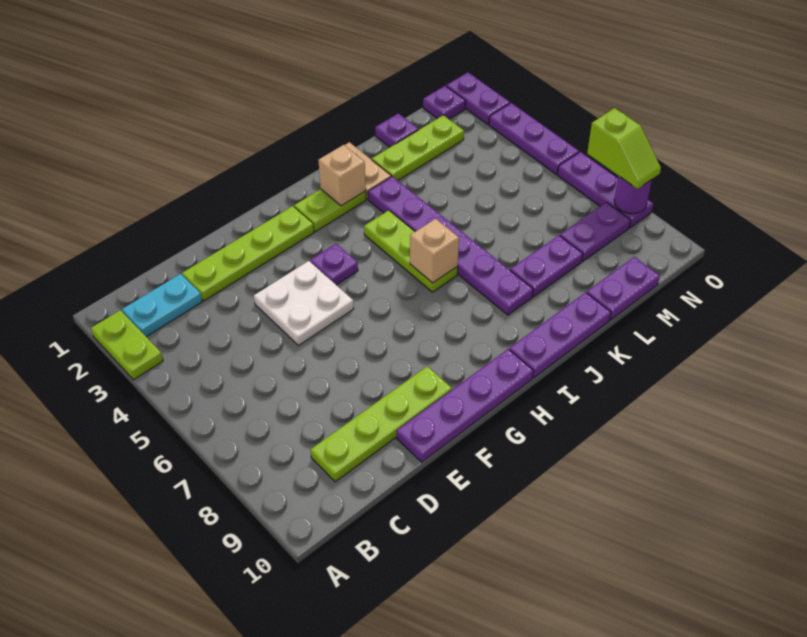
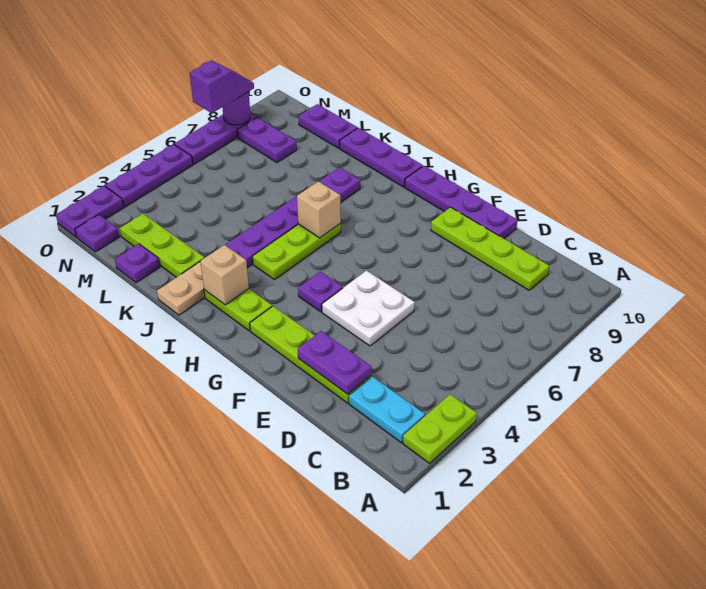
purple 1x2 plate [510,235,583,297] -> purple 1x2 plate moved to [298,331,371,394]
lime 1x2 slope [587,108,661,189] -> purple 1x2 slope [190,60,254,113]

